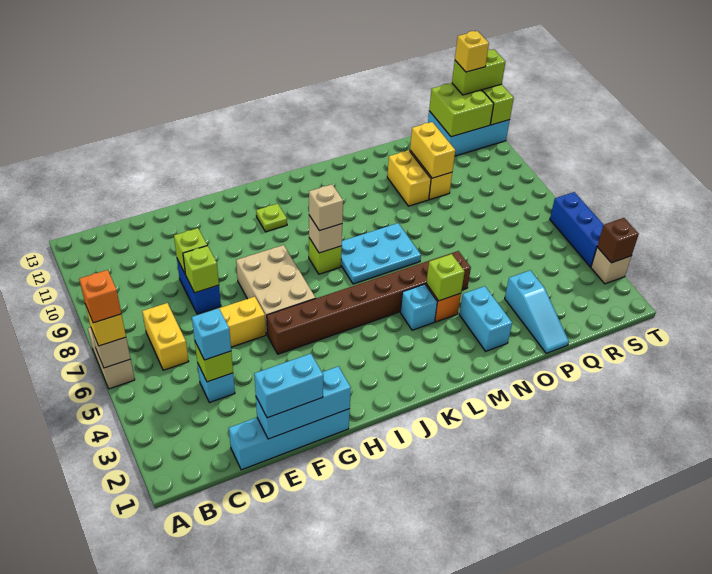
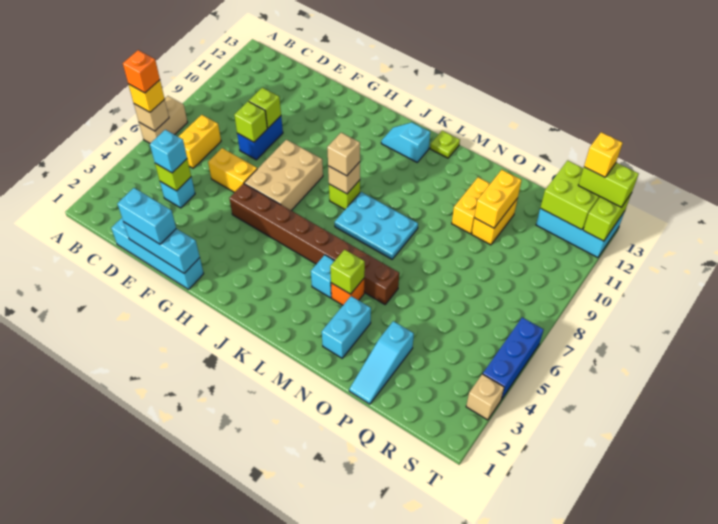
lime 1x1 plate [256,204,287,232] -> lime 1x1 plate moved to [430,131,460,158]
none -> cyan 1x2 slope [381,122,430,162]
brown 1x1 brick [597,218,639,263] -> none

